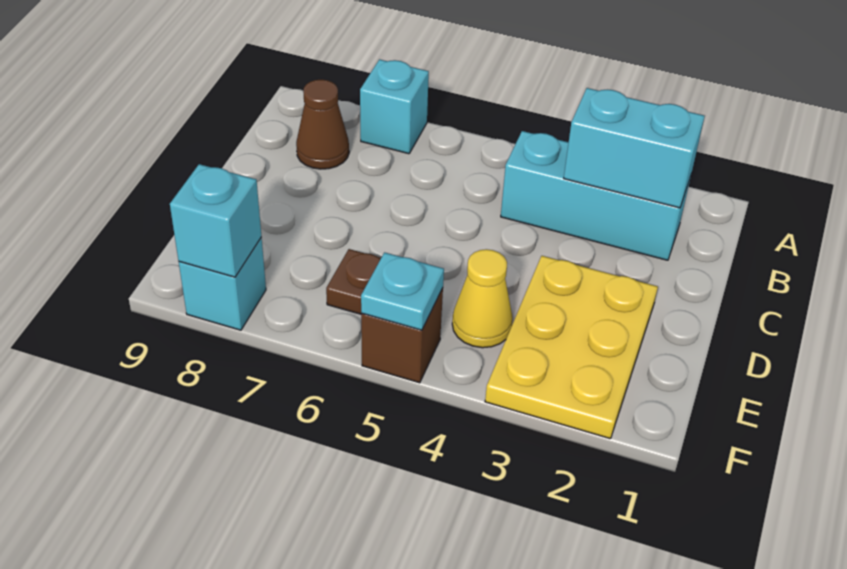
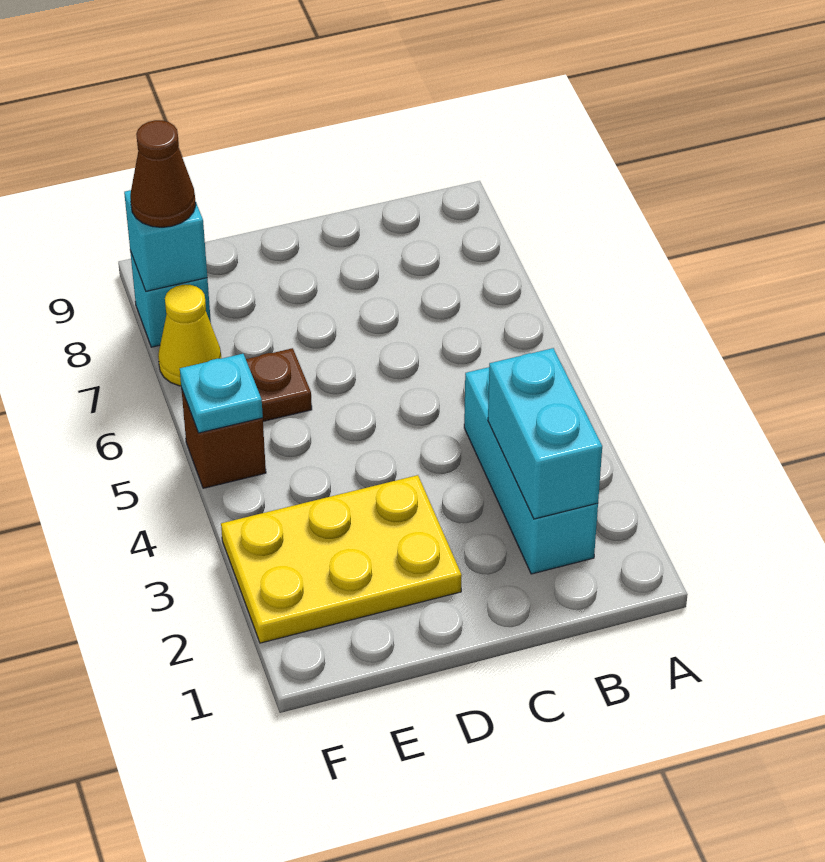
cyan 1x1 brick [360,59,429,154] -> none
brown 1x1 cone [296,80,349,169] -> brown 1x1 cone moved to [130,120,196,227]
yellow 1x1 cone [452,249,513,348] -> yellow 1x1 cone moved to [158,285,221,386]

